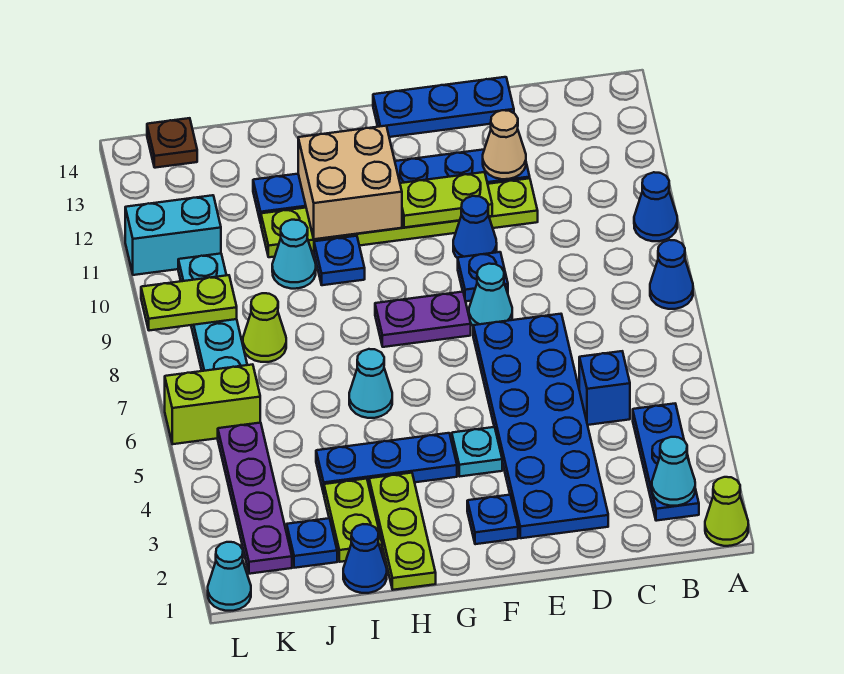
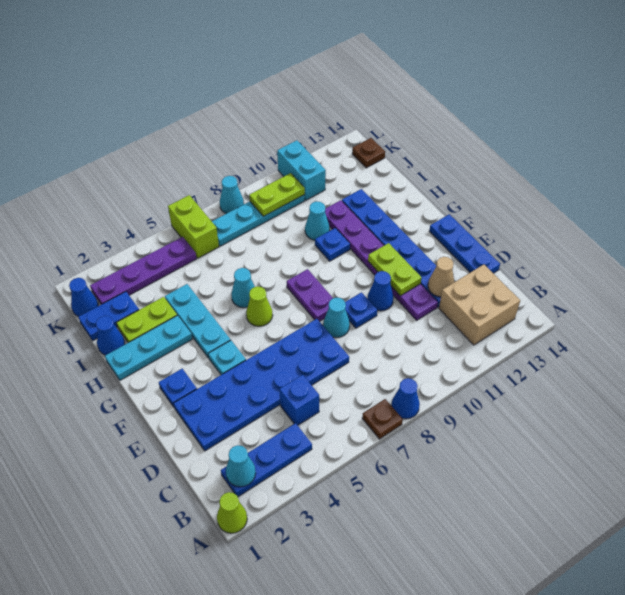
none -> brown 1x1 plate [362,399,403,439]
blue 1x1 cone [634,172,677,241] -> blue 1x1 cone moved to [69,278,98,317]
lime 1x6 plate [261,178,538,257] -> purple 1x6 plate [325,200,438,320]
blue 1x3 plate [316,433,457,494] -> cyan 1x3 plate [165,284,230,358]
tan 2x2 brick [298,126,402,239] -> tan 2x2 brick moved to [439,264,520,345]
lime 1x3 plate [369,473,436,590] -> cyan 1x3 plate [105,315,192,380]
blue 1x1 plate [287,518,337,568] -> blue 1x2 plate [78,292,139,341]
lime 1x1 cone [243,293,286,362] -> lime 1x1 cone moved to [246,286,273,326]
lime 1x2 plate [141,275,237,331] -> lime 1x2 plate turned to [249,173,305,216]
cyan 1x1 cone [208,542,251,611] -> cyan 1x1 cone moved to [220,176,244,214]

